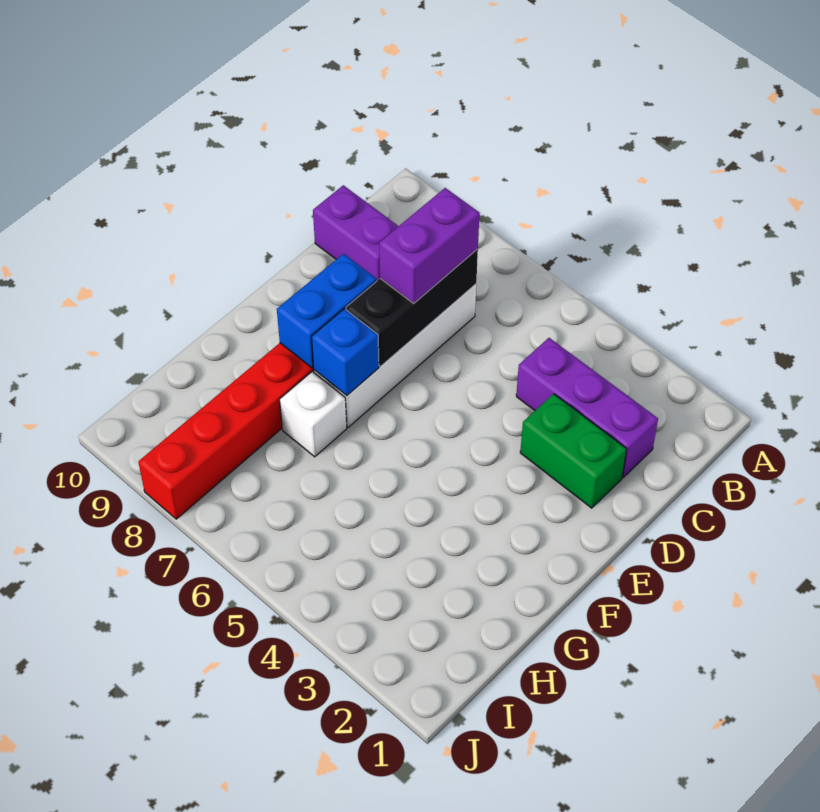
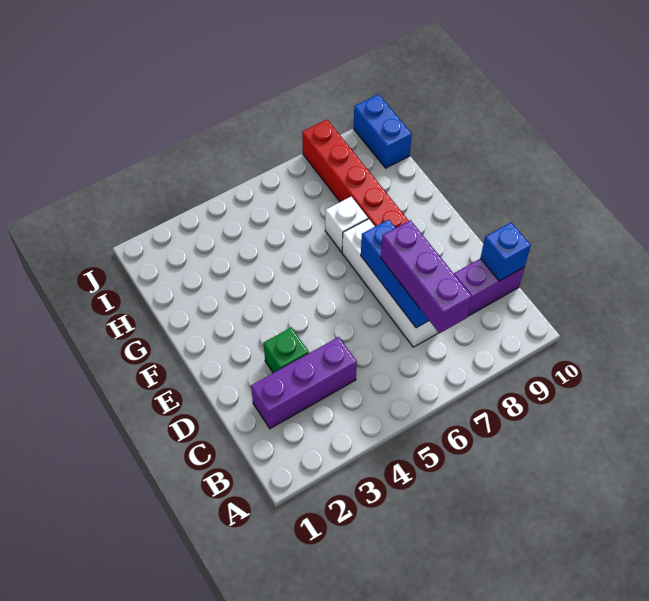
black 1x3 brick [346,249,478,366] -> blue 1x3 brick [361,220,429,328]
purple 1x2 brick [379,188,480,303] -> purple 1x3 brick [381,220,472,333]
green 1x2 brick [520,394,627,508] -> green 1x1 brick [263,327,309,373]
blue 1x2 brick [277,254,377,368] -> blue 1x2 brick moved to [354,94,412,168]
blue 1x1 brick [312,309,379,396] -> blue 1x1 brick moved to [480,223,531,281]

